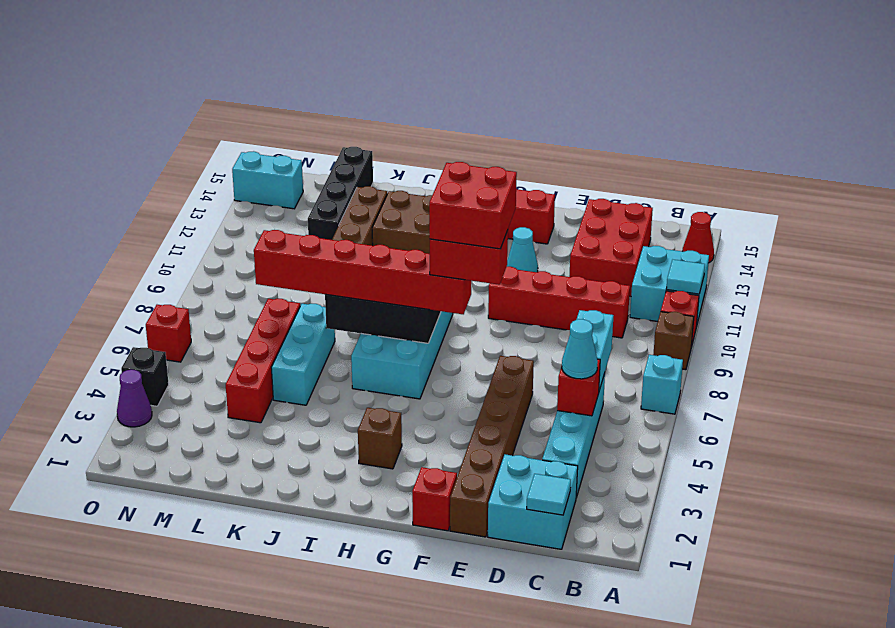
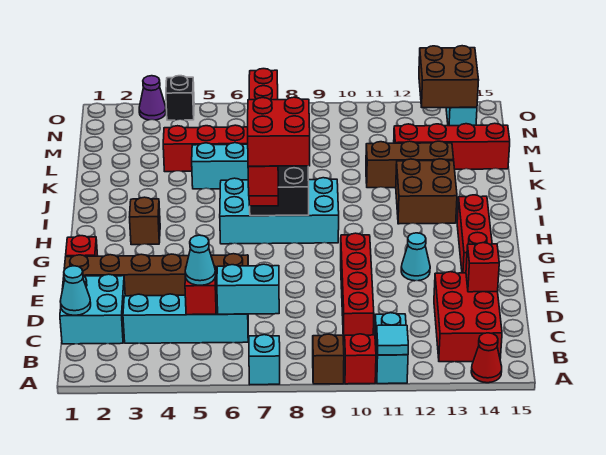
cyan 2x2 brick [630,246,709,327] -> cyan 1x2 brick [375,313,408,384]
cyan 1x1 tile [527,474,571,515] -> cyan 1x1 cone [60,266,91,315]
red 2x3 brick [569,199,653,296] -> red 2x3 brick turned to [434,272,502,362]
black 1x4 brick [308,147,373,240] -> red 1x4 brick [394,123,510,169]
none -> brown 2x2 brick [419,46,479,108]
red 1x1 brick [146,305,191,362] -> red 1x1 brick moved to [466,243,499,292]

